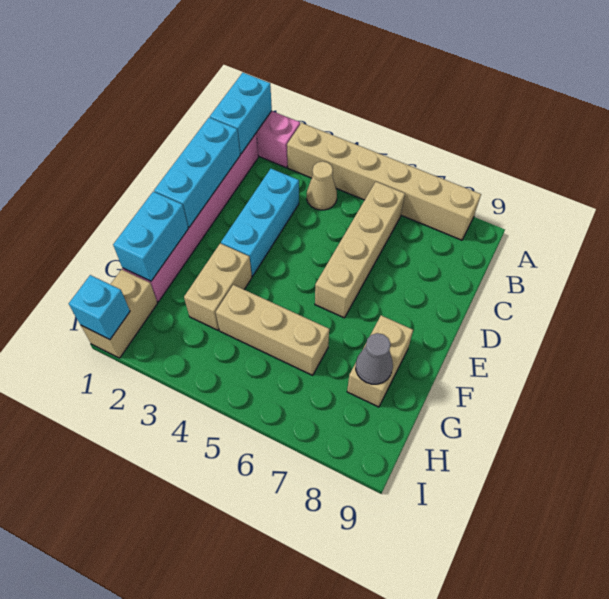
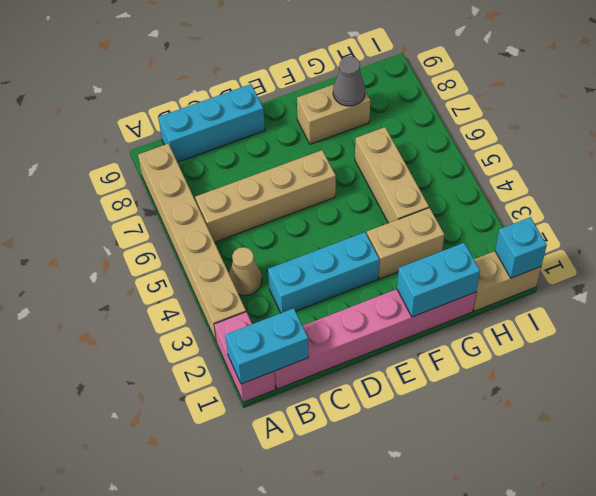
cyan 1x3 brick [154,118,240,227] -> cyan 1x3 brick moved to [158,84,265,162]

